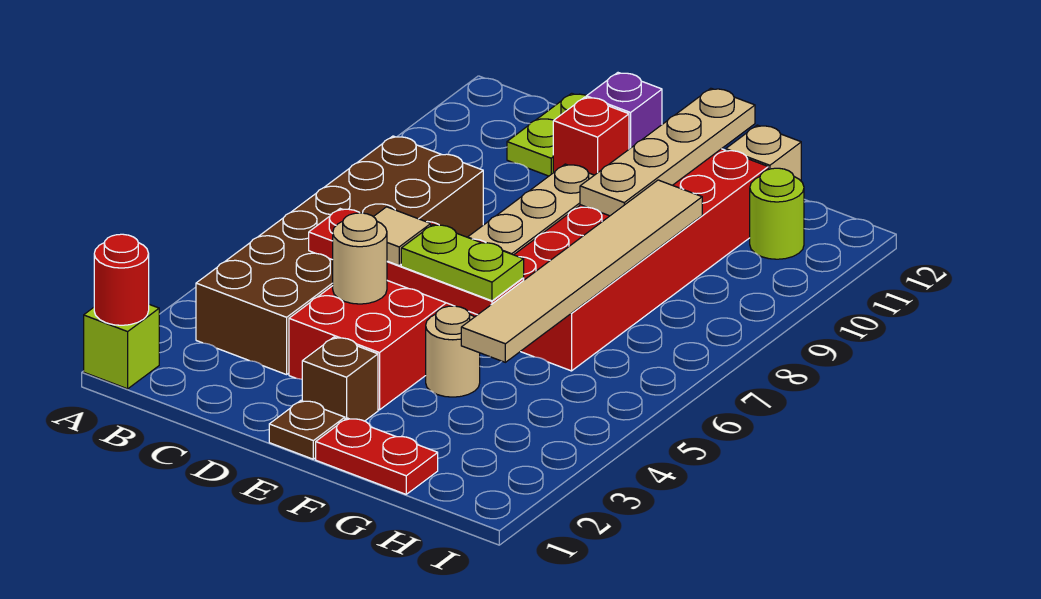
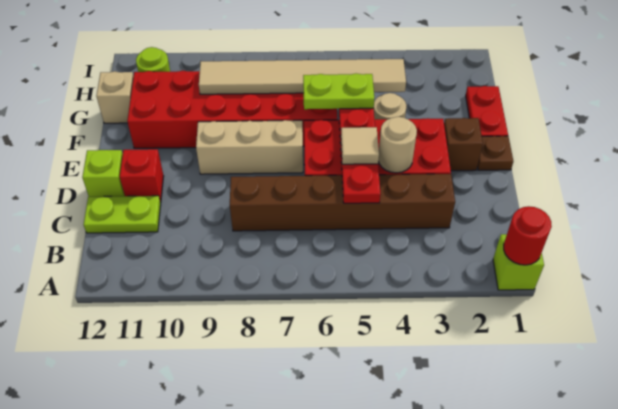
brown 2x6 brick [196,136,483,375] -> brown 1x6 brick [230,174,455,231]
purple 1x1 brick [586,73,662,149] -> lime 1x1 brick [82,150,125,197]
lime 1x2 plate [401,225,524,301] -> lime 1x2 plate turned to [303,73,374,109]
tan 1x4 plate [580,88,755,216] -> none

